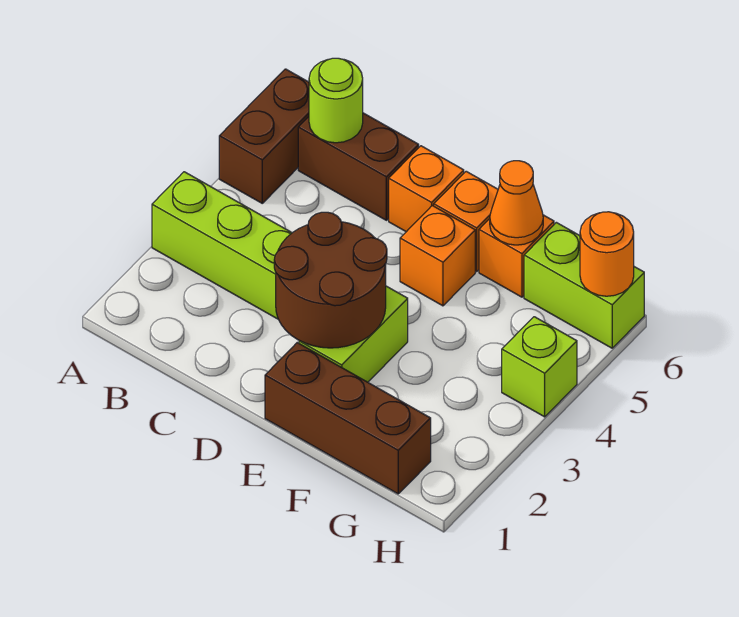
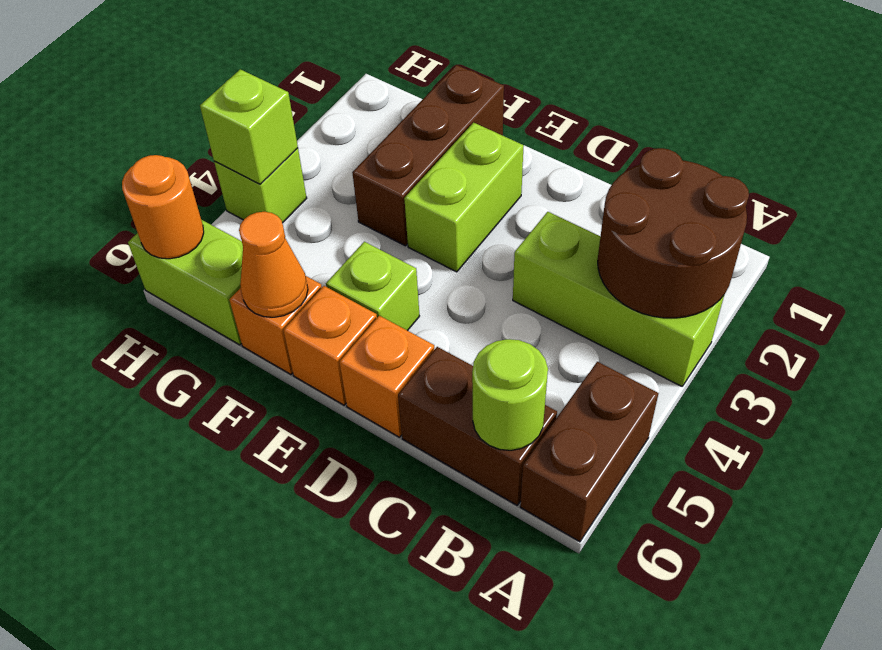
brown 2x2 round brick [274,212,387,348] -> brown 2x2 round brick moved to [598,148,749,318]
brown 1x3 brick [265,343,431,494] -> brown 1x3 brick turned to [352,65,504,246]
orange 1x1 brick [400,206,475,306] -> lime 1x1 brick [326,242,419,331]
none -> lime 1x1 brick [200,69,298,184]

